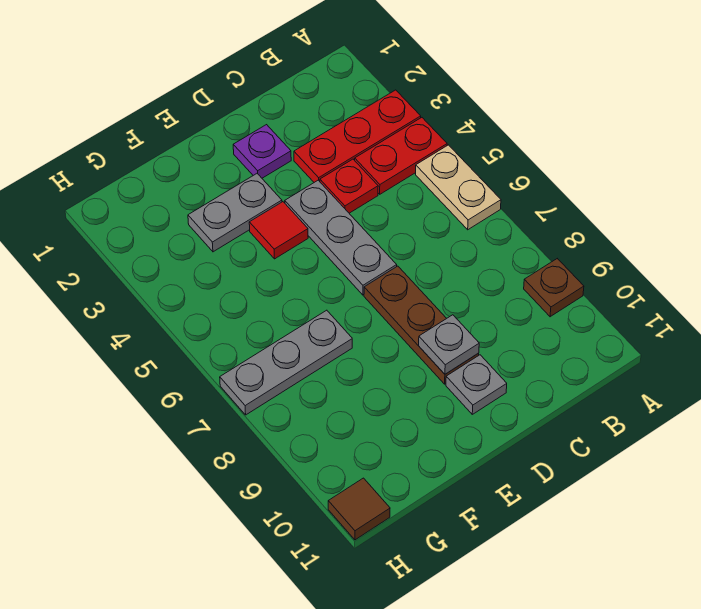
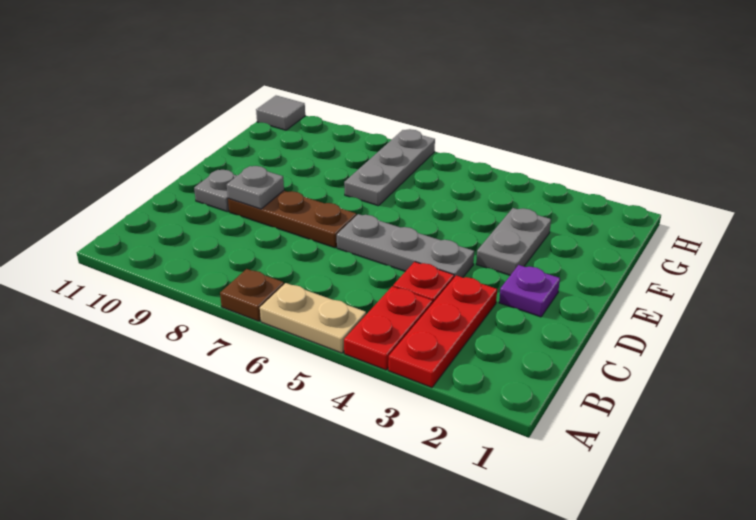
brown 1x1 plate [524,259,584,317] -> brown 1x1 plate moved to [220,269,284,321]
red 1x1 tile [249,202,308,259] -> none
brown 1x1 tile [328,478,390,540] -> grey 1x1 tile [256,96,305,130]

